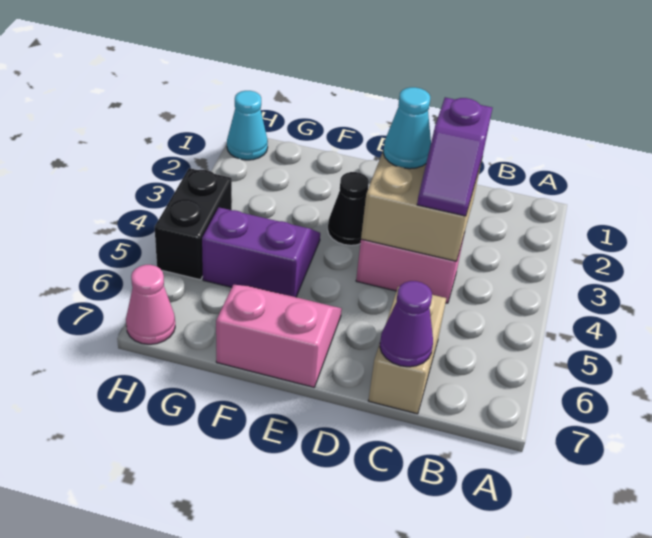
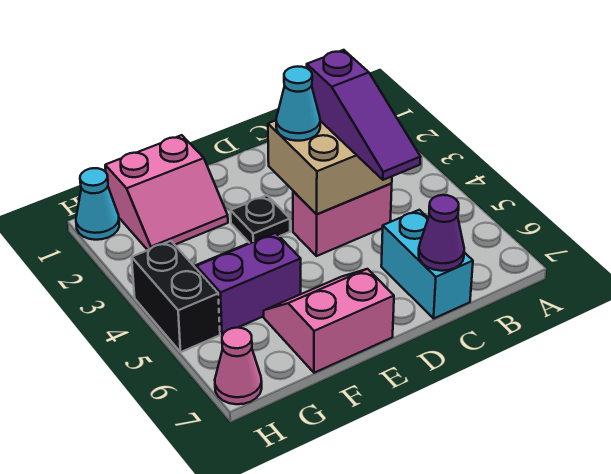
purple 1x2 slope [417,97,492,216] -> purple 1x3 slope [307,50,420,180]
tan 1x2 brick [368,287,446,414] -> cyan 1x2 brick [381,210,473,318]
black 1x1 cone [328,172,369,245] -> black 1x1 plate [231,195,290,243]
none -> pink 2x2 slope [105,135,228,250]

